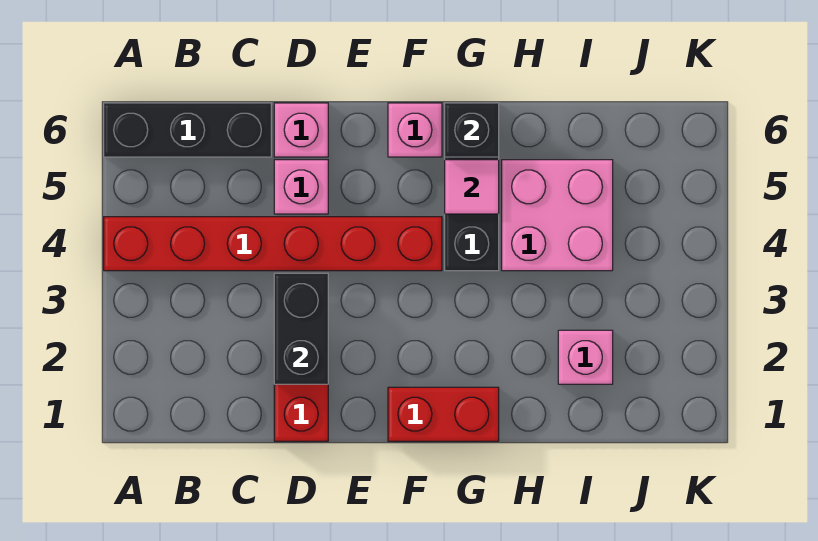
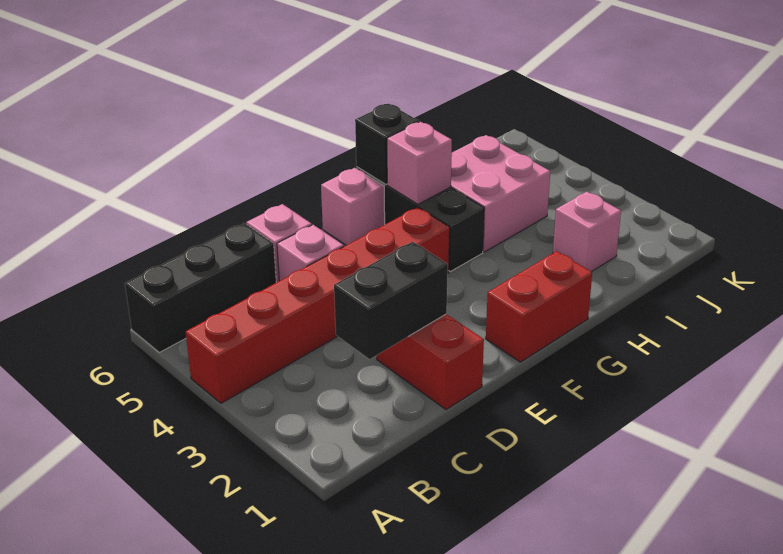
black 1x2 brick [274,273,328,384] -> black 1x2 brick turned to [334,242,448,359]
pink 1x1 tile [445,160,499,214] -> pink 1x1 brick [387,122,452,204]

